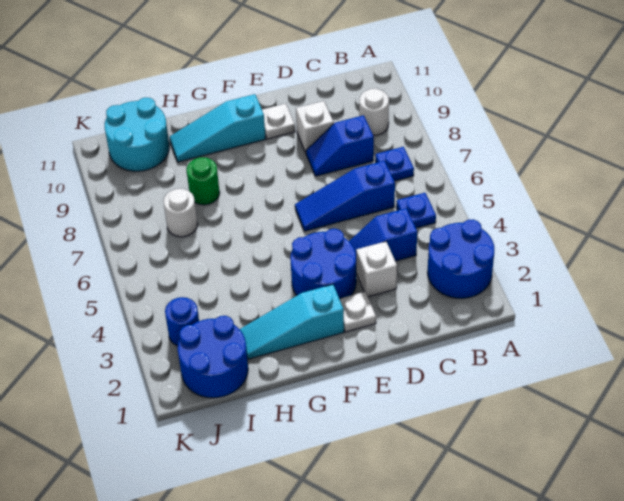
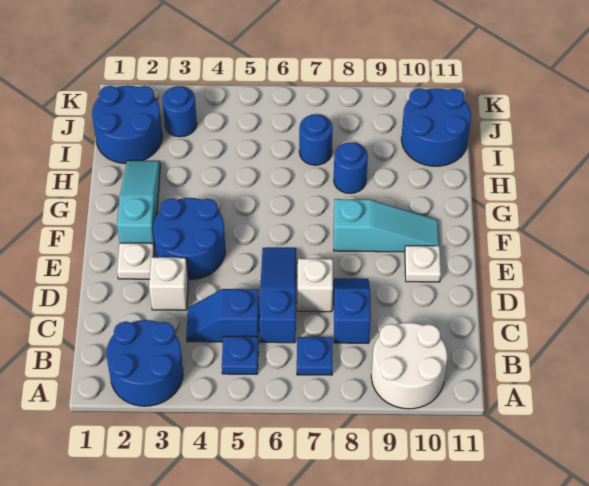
white 1x1 round brick [359,88,389,135] -> white 2x2 round brick [371,323,447,409]
blue 1x2 slope [349,208,417,261] -> blue 1x2 slope turned to [186,289,259,342]
white 1x1 brick [296,101,334,153] -> white 1x1 brick moved to [297,259,333,312]
cyan 1x3 slope [170,94,266,162] -> cyan 1x3 slope turned to [334,199,439,252]
green 1x1 round brick [186,157,220,205] -> blue 1x1 round brick [334,142,368,193]
white 1x1 round brick [163,189,198,237] -> blue 1x1 round brick [299,114,333,165]
cyan 2x2 round brick [105,98,169,171] -> blue 2x2 round brick [401,88,471,166]

